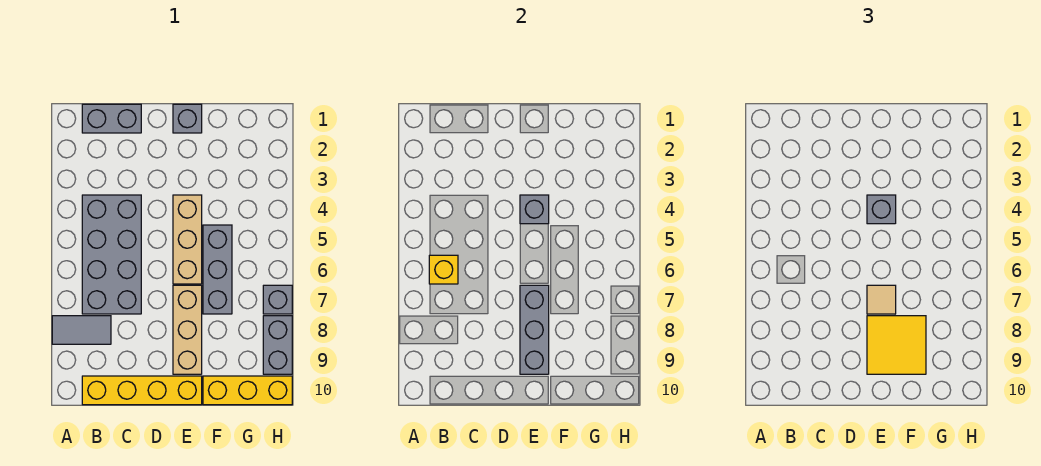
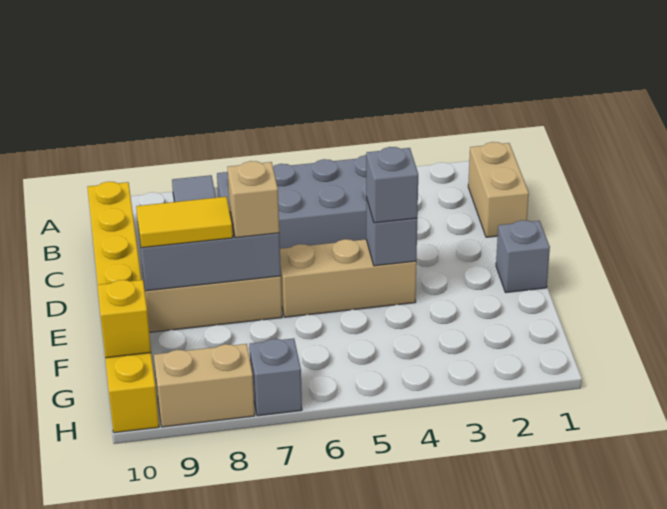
grey 1x2 brick [82,104,141,133] -> tan 1x2 brick [468,142,529,237]
yellow 1x1 brick [429,255,458,284] -> yellow 1x1 brick moved to [97,280,151,358]
tan 1x1 tile [867,285,896,314] -> tan 1x1 brick [227,161,279,238]
yellow 2x2 tile [867,316,926,374] -> yellow 1x2 tile [136,197,233,248]
grey 1x3 brick [203,225,232,314] -> none
grey 1x2 brick [263,316,292,374] -> tan 1x2 brick [154,344,255,427]

